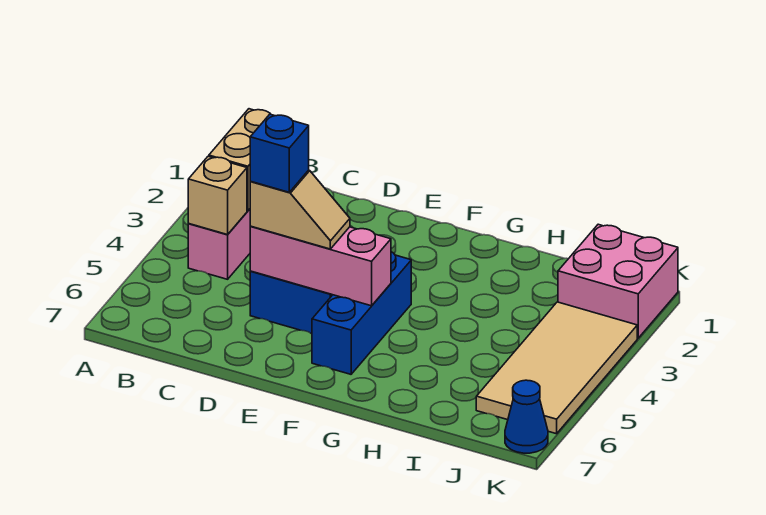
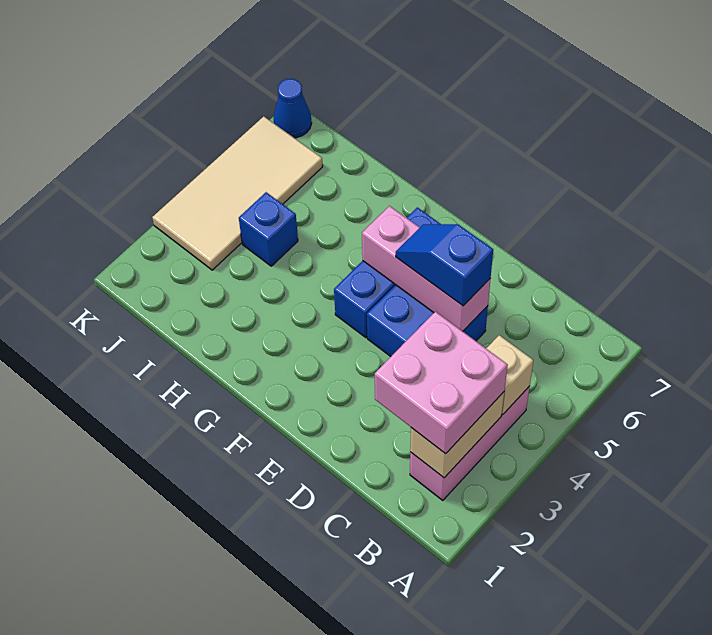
tan 1x2 slope [250,170,350,249] -> blue 1x2 slope [396,224,493,306]
blue 1x1 brick [250,114,309,192] -> blue 1x1 brick moved to [239,192,298,266]
pink 2x2 brick [558,224,678,338] -> pink 2x2 brick moved to [375,312,508,454]

